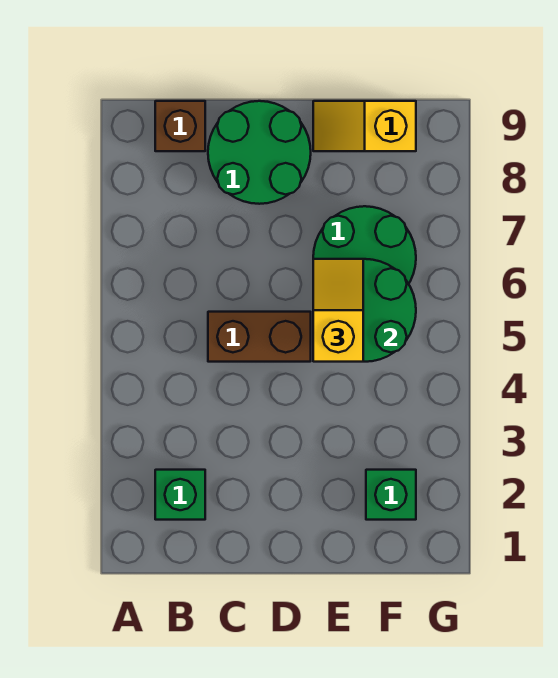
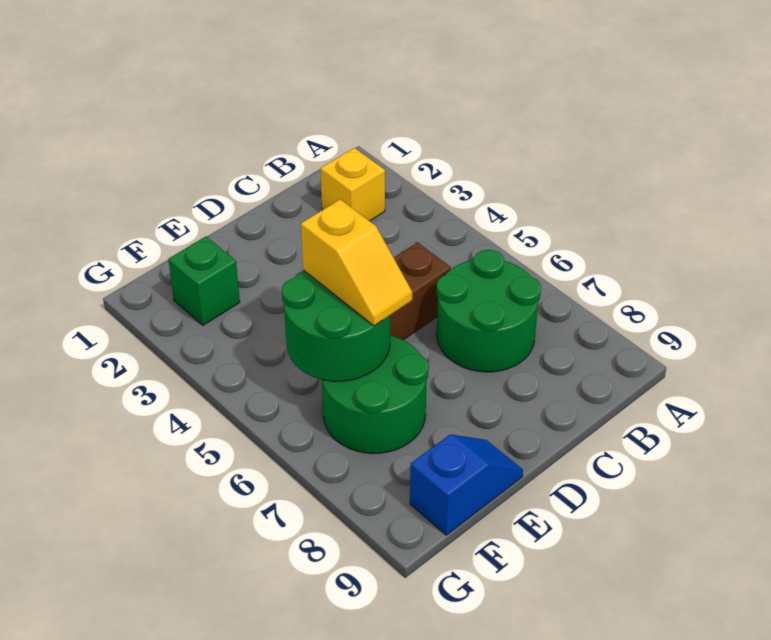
green 1x1 brick [155,470,205,520] -> yellow 1x1 brick [321,148,385,221]
brown 1x1 brick [155,101,205,151] -> none
green 2x2 round brick [208,101,311,204] -> green 2x2 round brick moved to [437,250,541,372]
yellow 1x2 slope [313,101,416,151] -> blue 1x2 slope [410,434,523,535]

